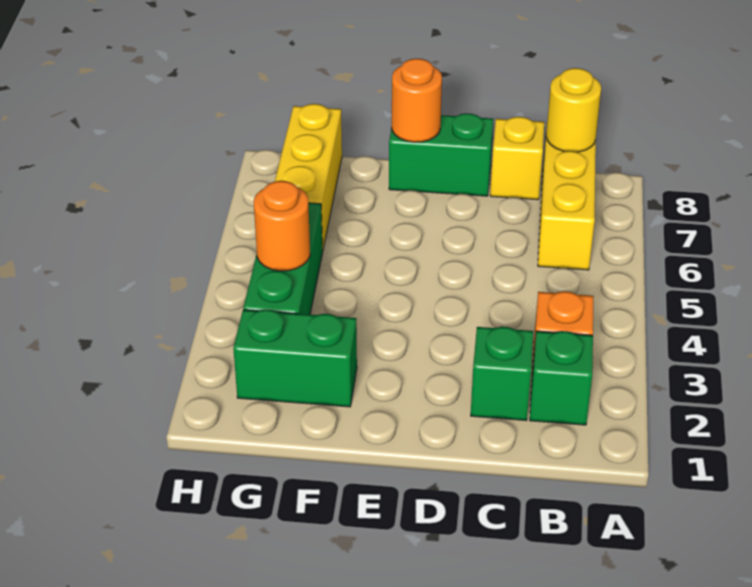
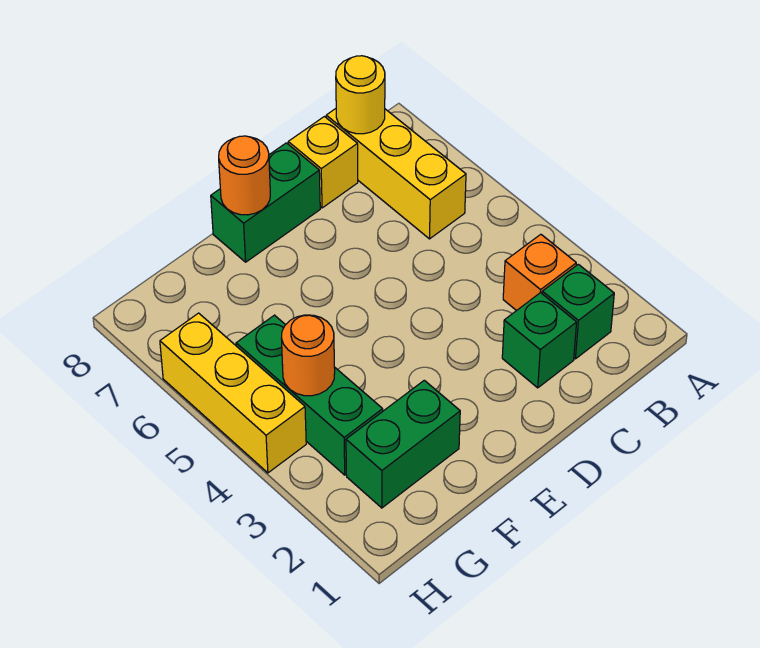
yellow 1x3 brick [275,104,342,250] -> yellow 1x3 brick moved to [160,313,306,473]

